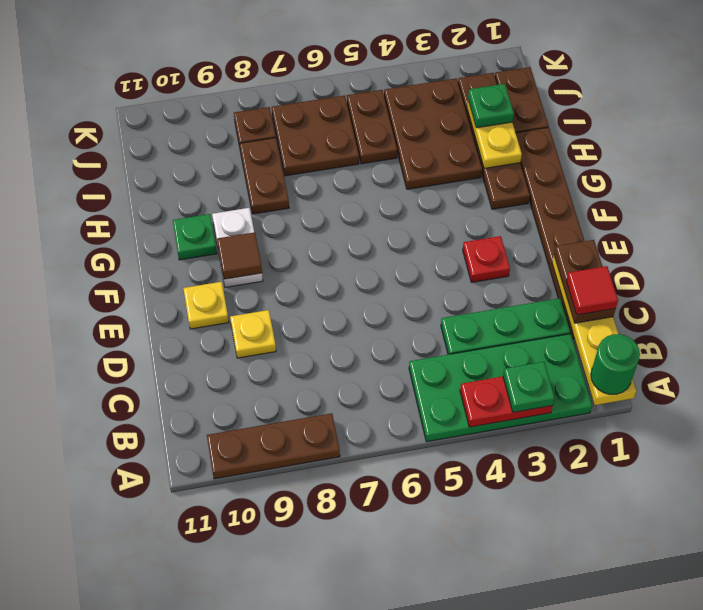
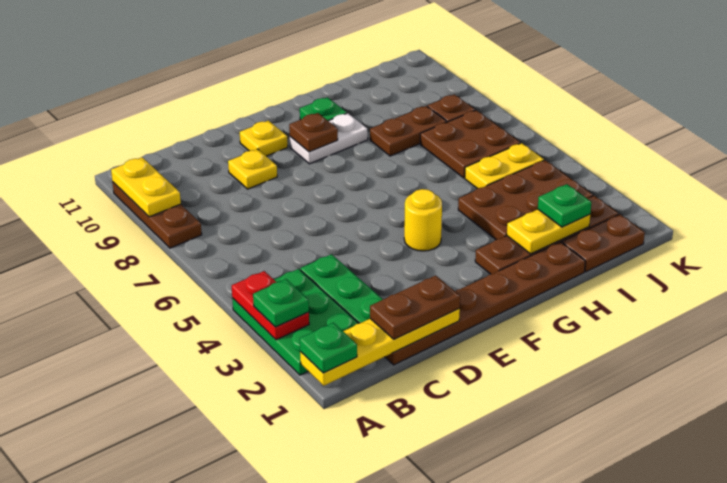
green 1x1 round brick [591,334,640,394] -> green 1x1 plate [300,323,357,373]
green 2x4 plate [409,334,592,442] -> green 2x3 plate [232,269,359,375]
none -> yellow 1x2 plate [111,157,181,217]
red 1x1 tile [566,266,618,315] -> none
red 1x1 plate [463,236,510,283] -> none
none -> yellow 1x1 round brick [404,189,442,251]
brown 1x1 tile [217,232,262,279] -> brown 1x1 plate [289,113,338,152]
brown 1x2 plate [347,90,397,164] -> yellow 1x2 plate [465,143,544,188]

